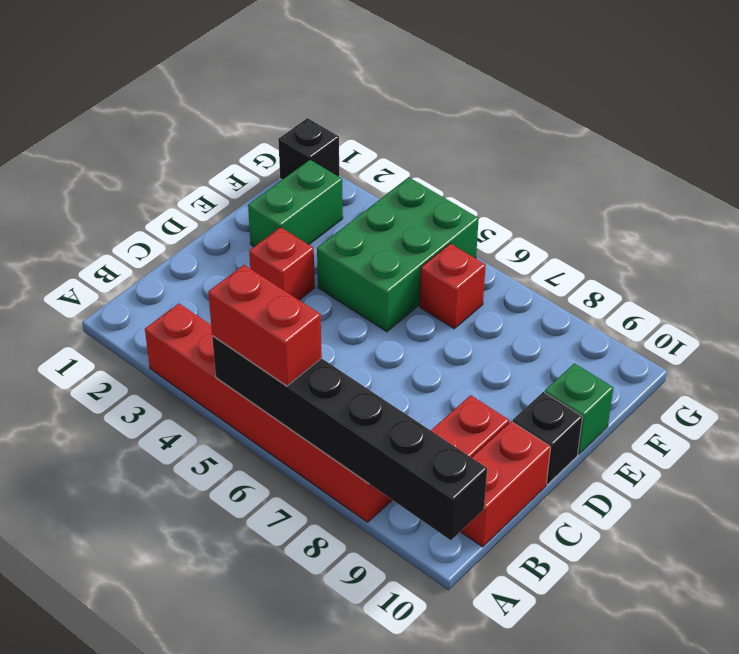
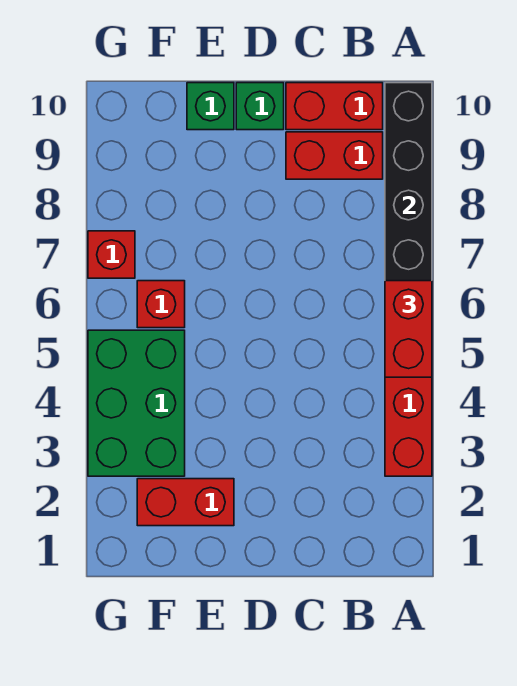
red 1x1 brick [249,227,315,300] -> red 1x1 brick moved to [88,231,135,278]
black 1x1 brick [513,392,583,484] -> green 1x1 brick [236,83,284,130]
green 1x2 brick [248,160,343,247] -> red 1x2 brick [137,479,234,526]
green 2x3 brick [317,177,479,332] -> green 2x3 brick turned to [88,330,185,476]
black 1x1 brick [278,118,339,180] -> none

